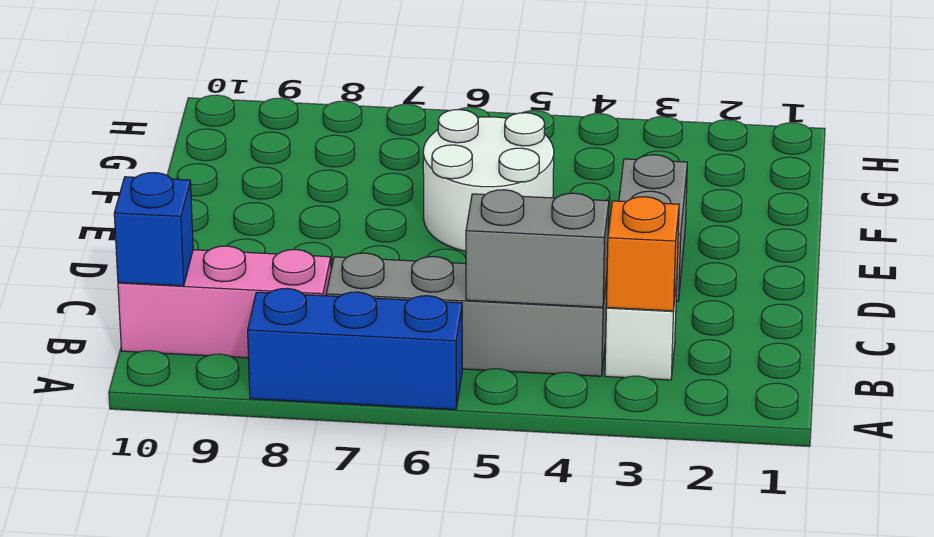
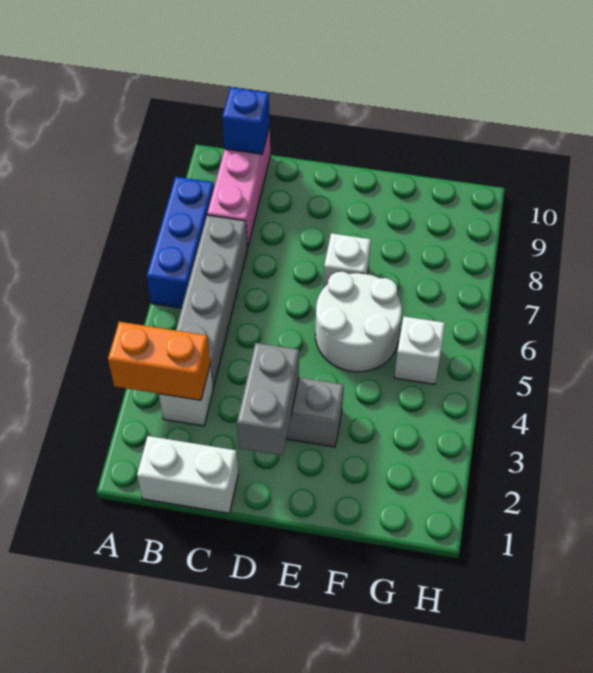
none -> white 1x2 brick [137,436,238,513]
orange 1x1 brick [606,197,679,311] -> orange 1x2 brick [108,322,210,400]
grey 1x2 brick [466,190,609,307] -> grey 1x2 brick moved to [237,343,299,455]
none -> white 1x1 brick [324,233,371,287]
none -> white 1x1 brick [394,316,445,384]

